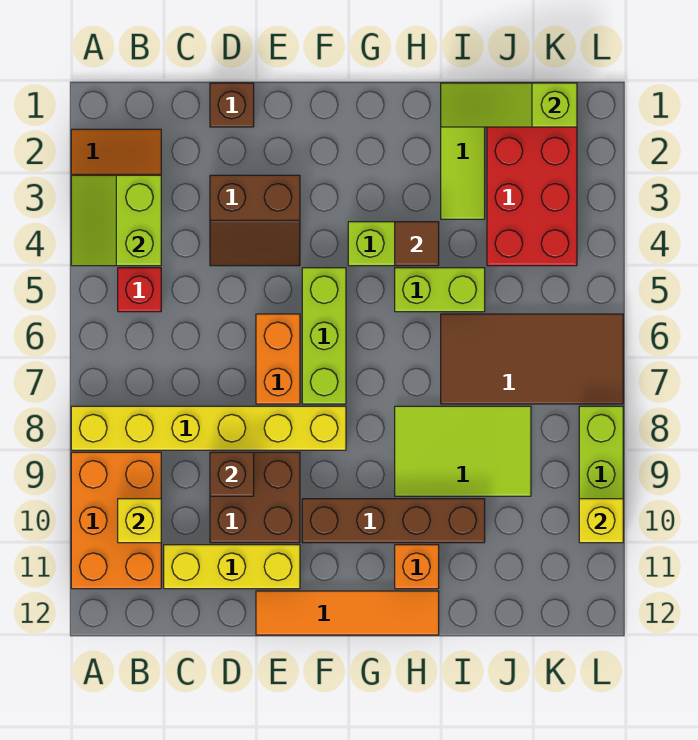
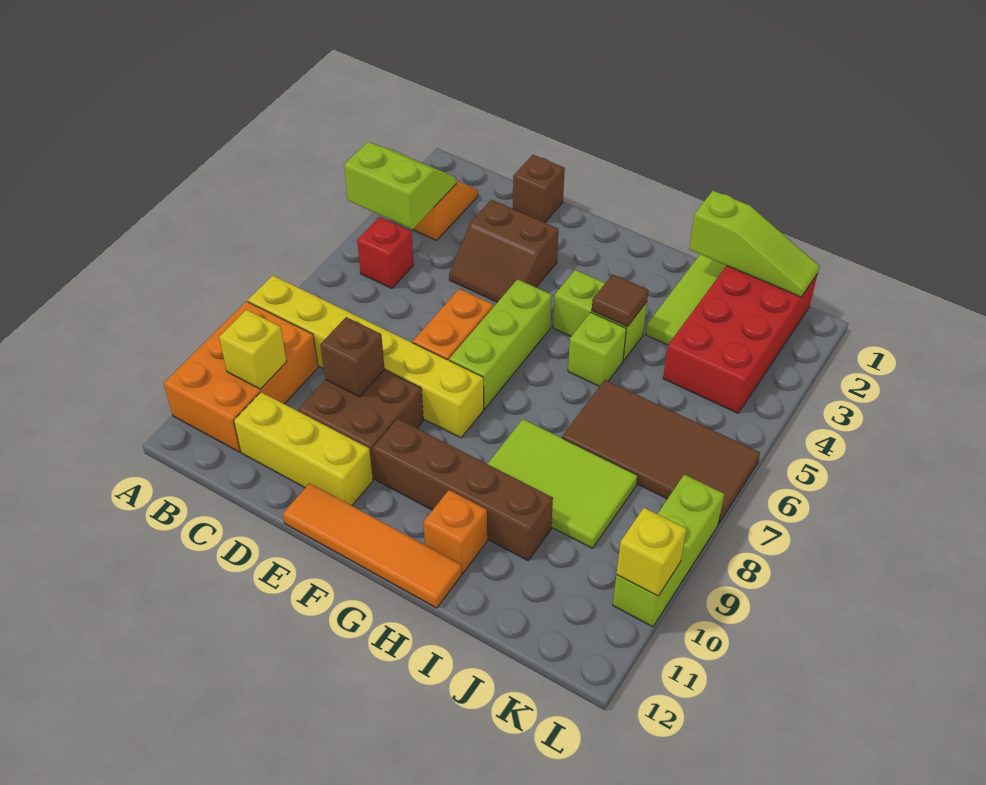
lime 2x2 slope [71,175,161,266] -> lime 2x2 slope turned to [344,142,456,230]
lime 1x2 brick [395,268,485,312] -> lime 1x1 brick [568,312,626,387]
lime 1x3 slope [441,83,577,127] -> lime 1x3 slope turned to [689,191,819,297]

